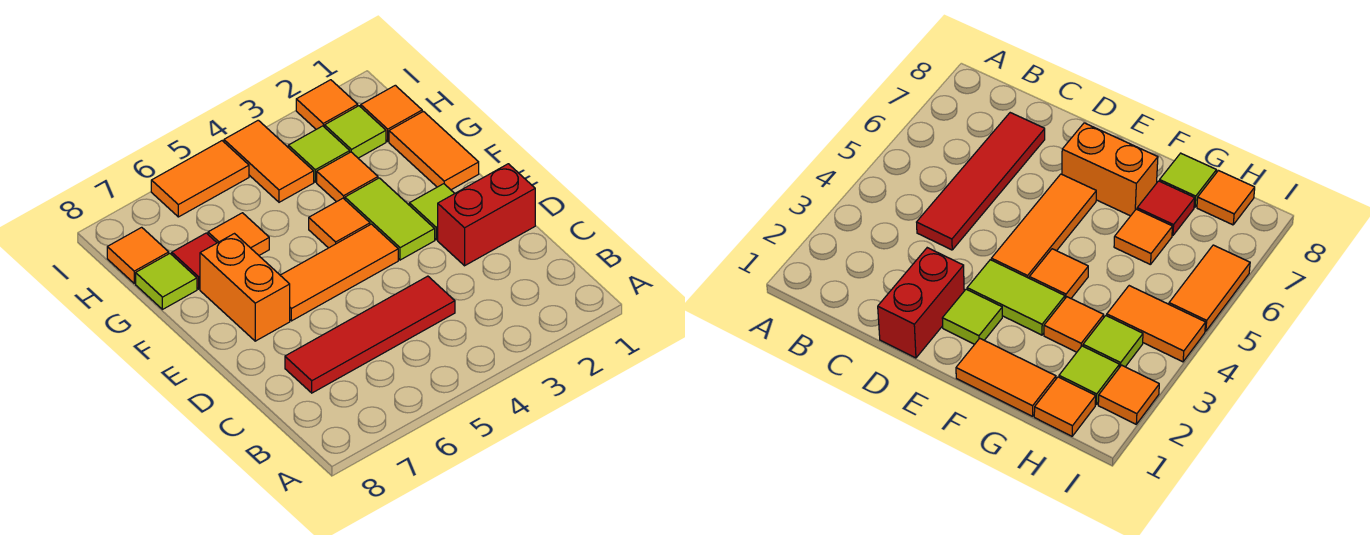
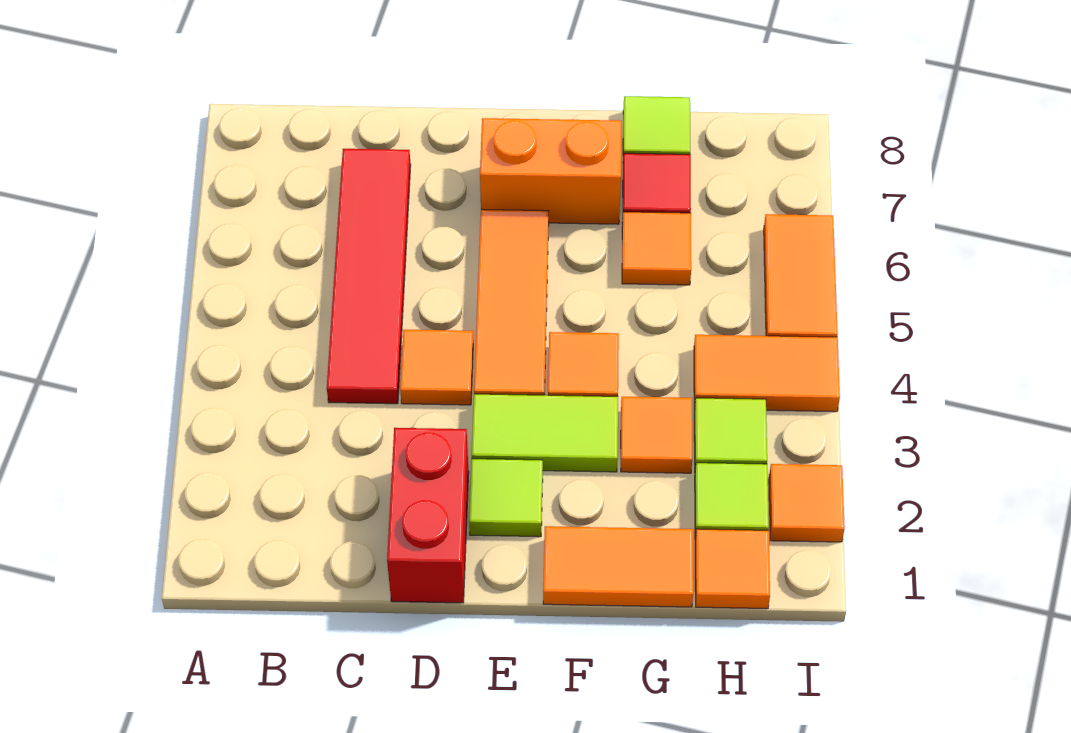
orange 1x1 tile [107,227,169,283] -> orange 1x1 tile moved to [400,330,473,405]

